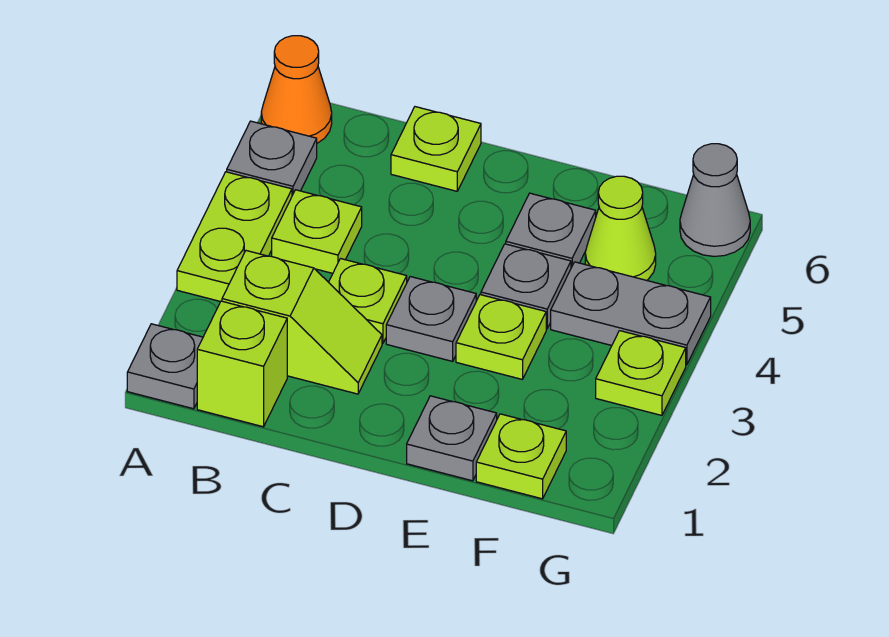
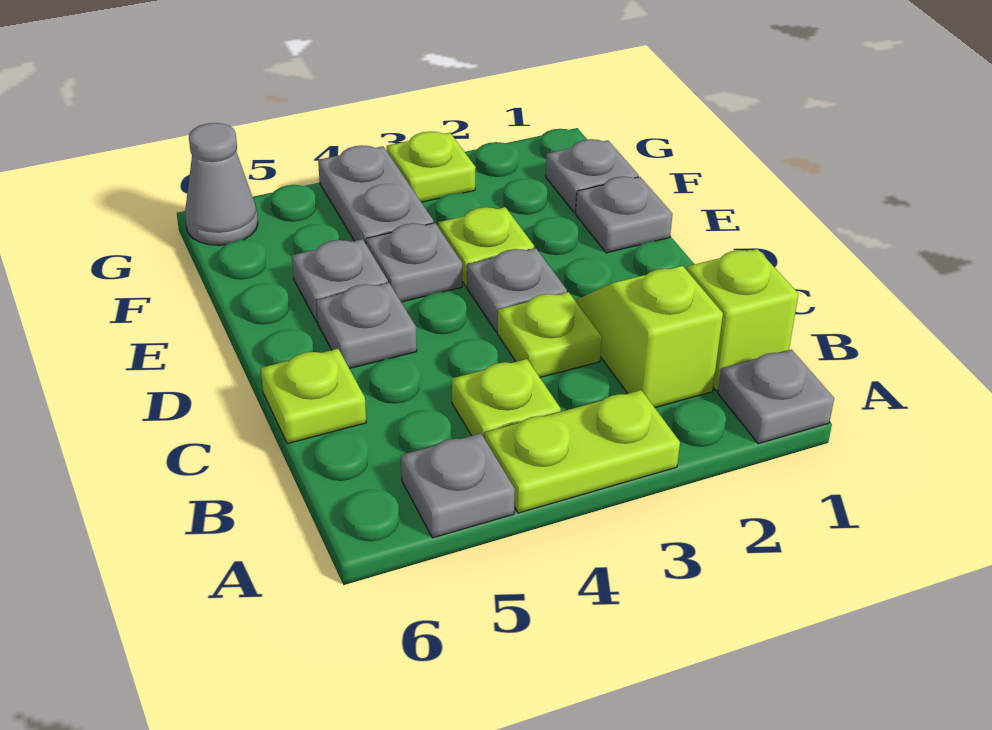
orange 1x1 cone [261,36,332,143] -> none
none -> grey 1x1 plate [316,283,417,369]
lime 1x1 plate [476,414,566,499] -> grey 1x1 plate [546,139,639,213]
lime 1x1 cone [585,176,656,280] -> none

